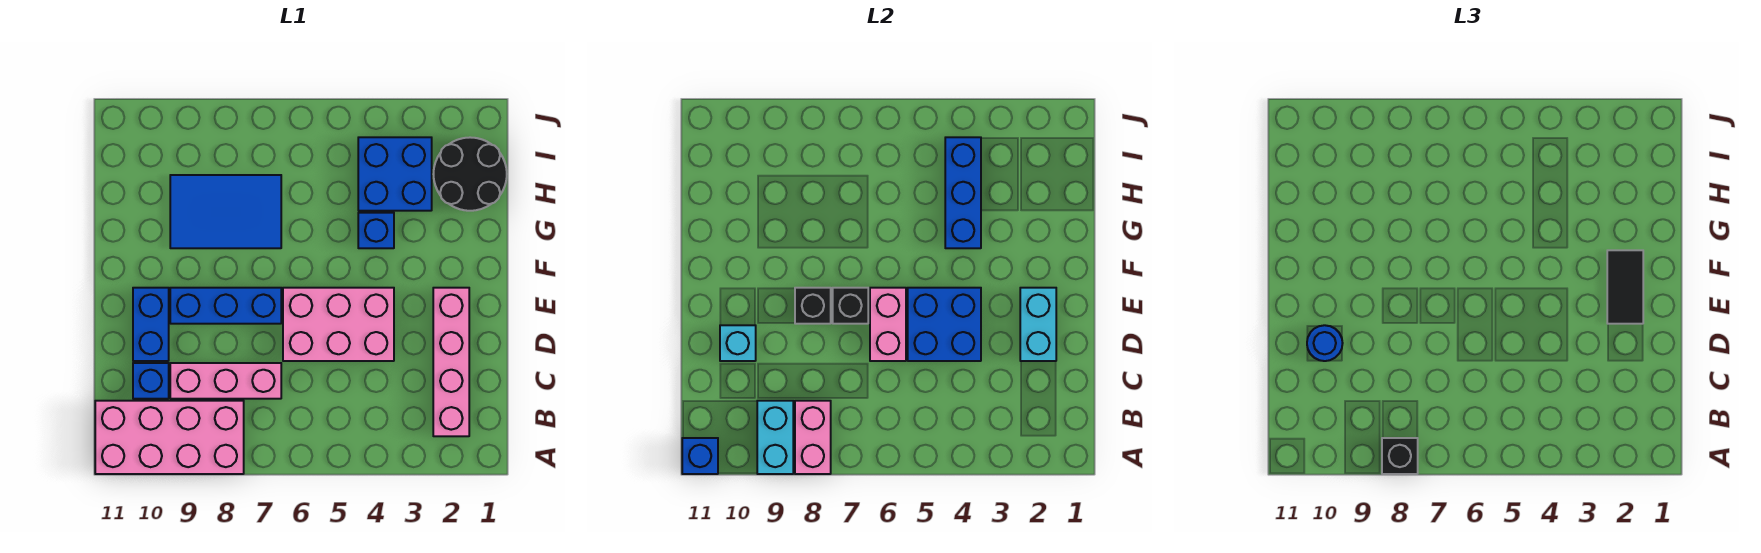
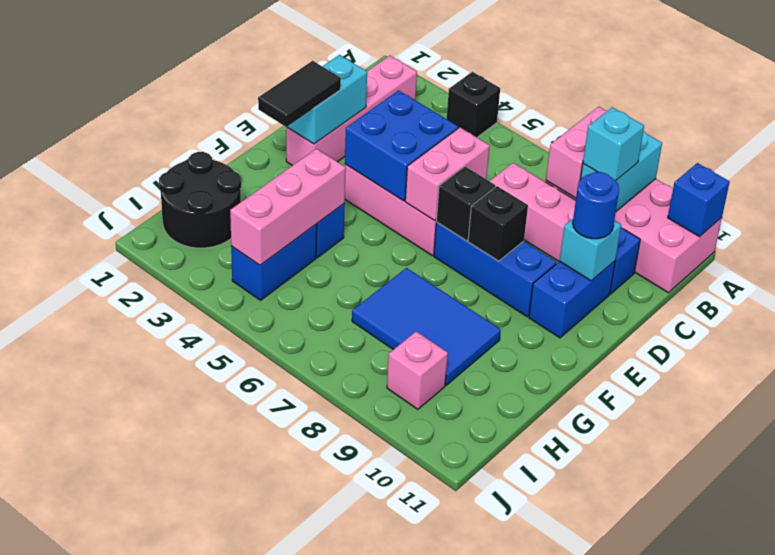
black 1x1 brick [1382,438,1418,474] -> black 1x1 brick moved to [447,72,500,137]
none -> cyan 1x1 brick [583,107,644,181]
blue 1x3 brick [945,137,981,248] -> pink 1x3 brick [230,149,346,265]
blue 2x2 brick [358,137,432,211] -> blue 1x2 brick [231,224,317,300]
none -> pink 1x1 brick [387,331,448,409]

